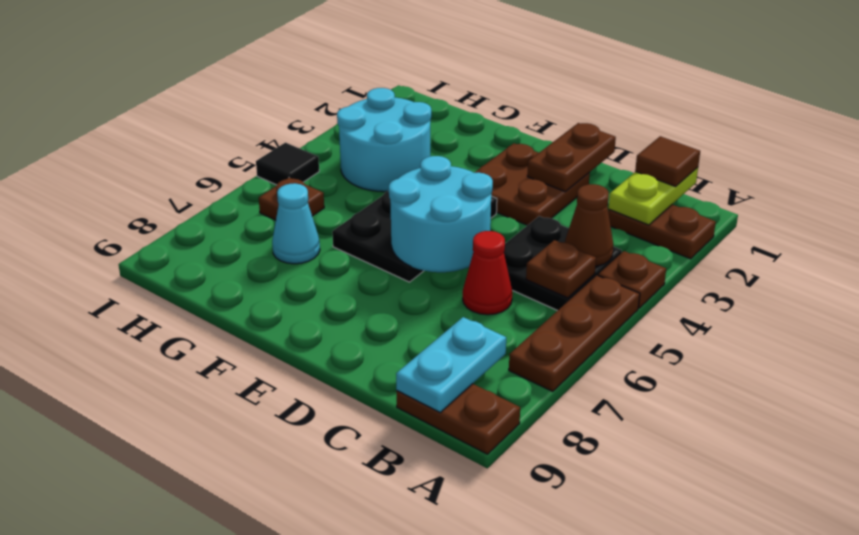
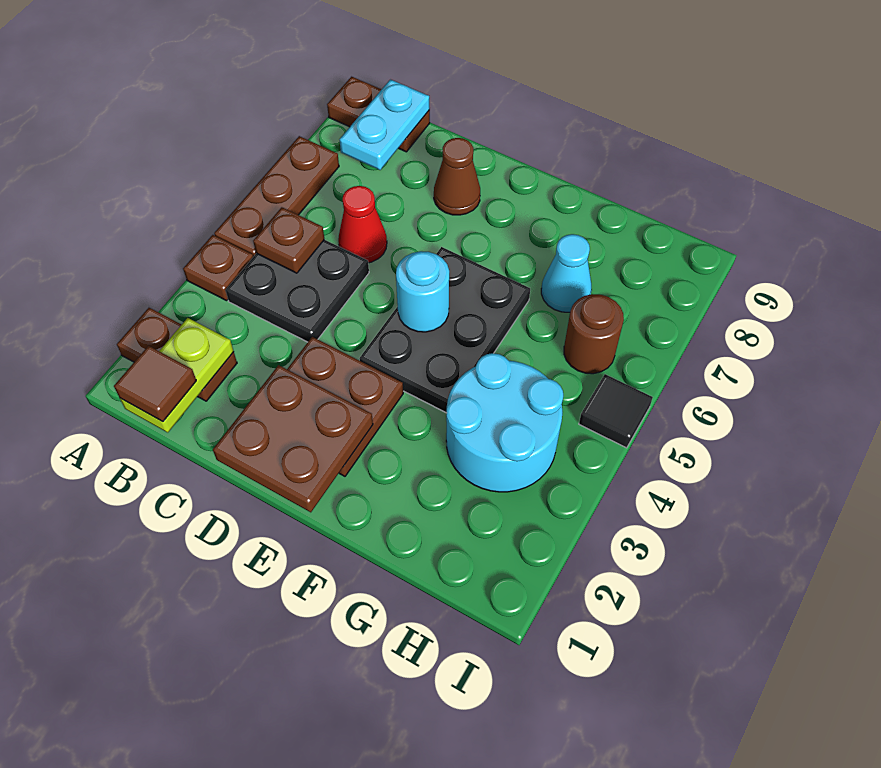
brown 1x1 cone [565,184,613,266] -> brown 1x1 cone moved to [434,138,480,215]
brown 1x2 plate [527,123,616,192] -> brown 2x2 plate [213,365,373,512]
cyan 2x2 round brick [389,156,493,272] -> cyan 1x1 round brick [396,251,449,332]
brown 1x1 plate [259,178,324,220] -> brown 1x1 round brick [564,294,624,374]

